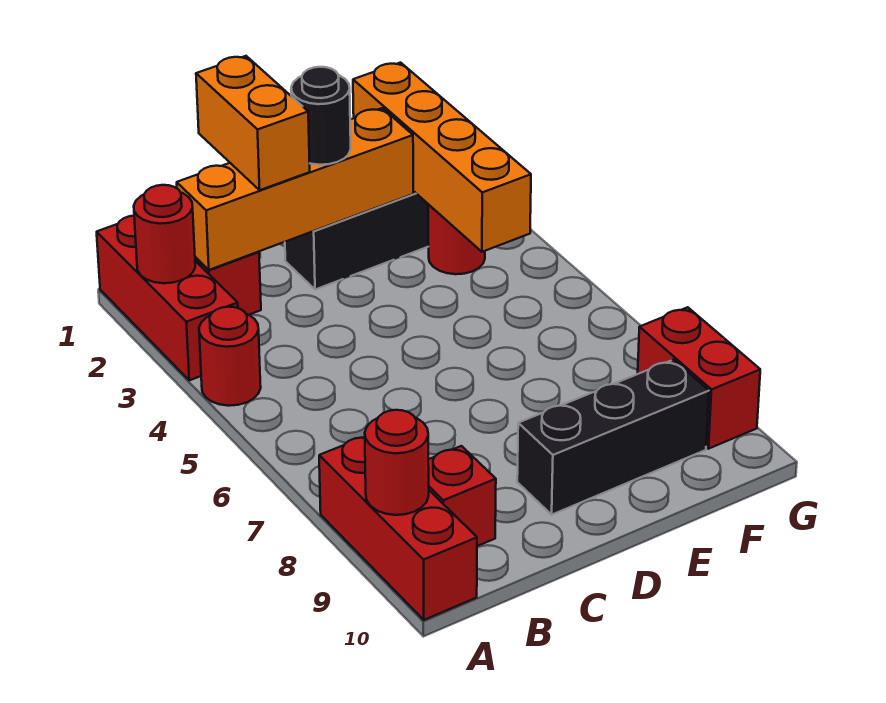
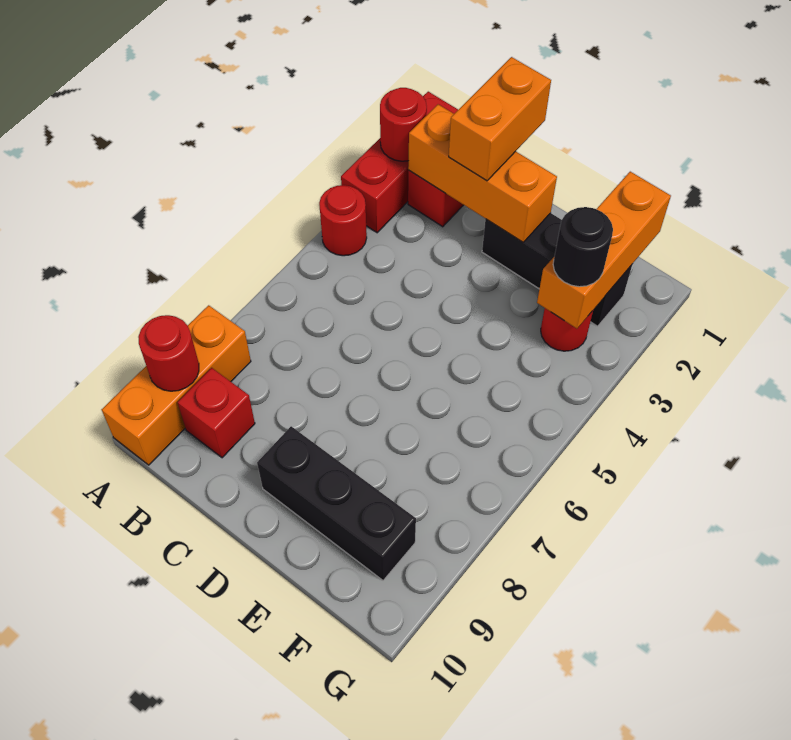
red 1x3 brick [319,437,477,620] -> orange 1x3 brick [101,305,251,465]
orange 1x4 brick [177,108,413,270] -> orange 1x3 brick [408,104,557,242]
black 1x1 round brick [291,67,351,165] -> black 1x1 round brick moved to [553,207,613,287]
orange 1x4 brick [353,63,531,252] -> orange 1x3 brick [537,172,671,329]
red 1x2 brick [638,307,760,449] -> none

